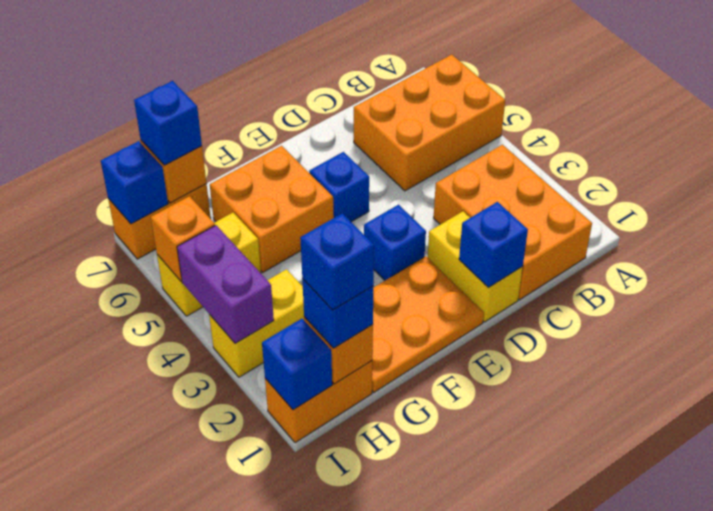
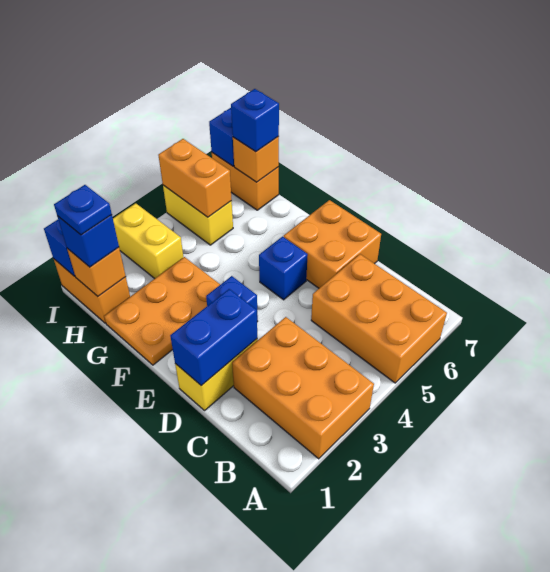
orange 2x3 brick [434,145,592,300] -> orange 2x3 brick turned to [232,317,374,459]
blue 1x1 brick [459,202,528,288] -> blue 1x2 brick [170,289,257,386]
orange 2x3 plate [372,256,484,392] -> orange 2x3 plate turned to [104,257,220,365]
orange 2x2 brick [210,146,334,272] -> orange 2x2 brick moved to [284,200,381,288]
blue 1x1 brick [300,213,374,310] -> blue 1x1 plate [54,185,112,235]
purple 1x2 brick [177,225,274,343] -> none
orange 1x1 brick [151,196,215,282] -> orange 1x2 brick [158,139,232,217]

